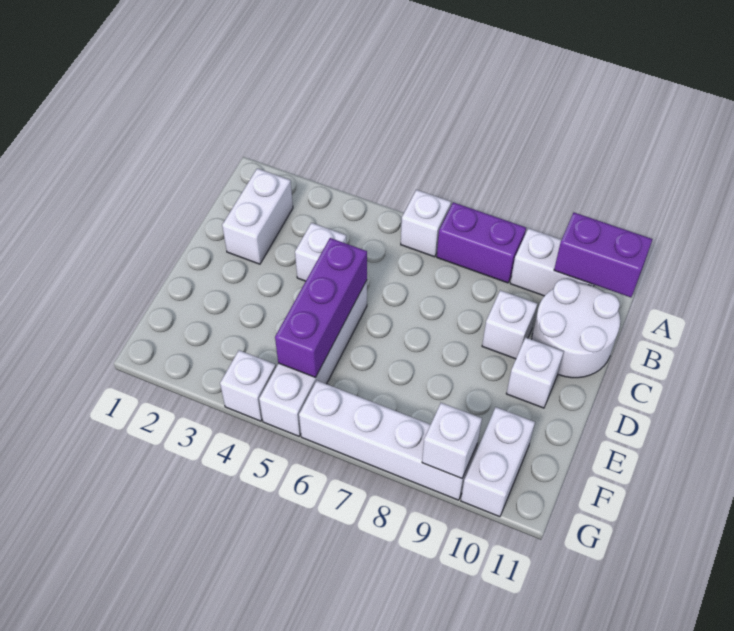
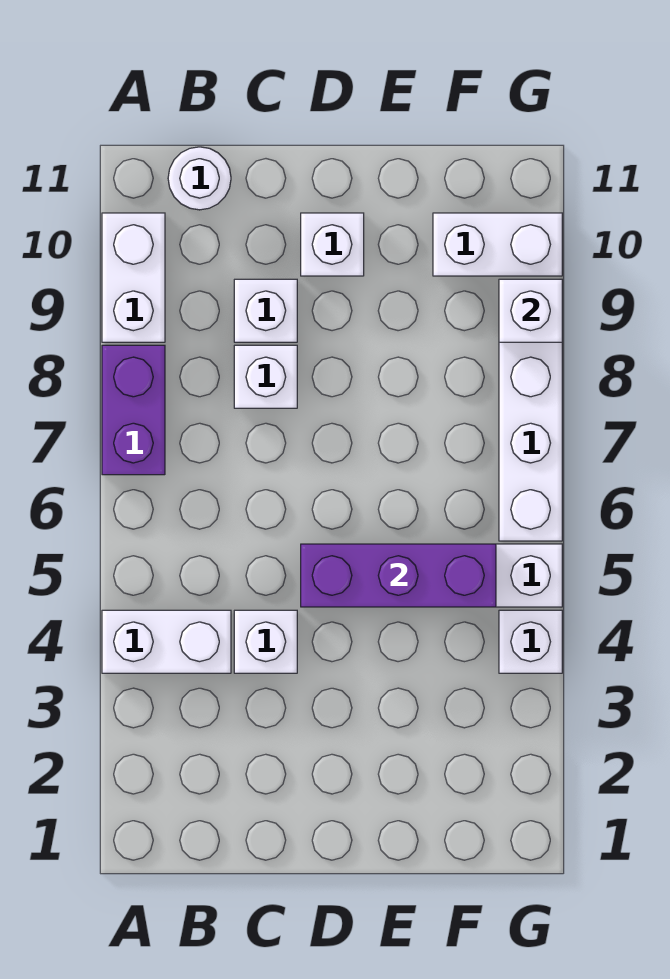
white 1x1 brick [401,190,451,257] -> white 1x1 brick moved to [234,345,297,408]
purple 1x2 brick [554,213,653,297] -> none
white 1x2 brick [222,168,293,264] -> white 1x2 brick moved to [102,610,231,673]
white 2x2 round brick [532,279,620,378] -> white 1x1 round brick [168,147,231,210]

